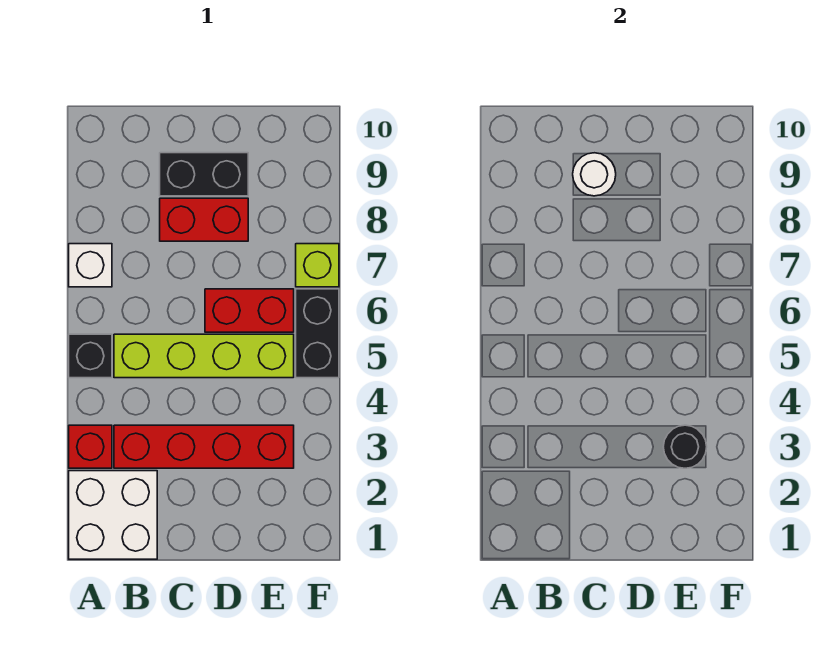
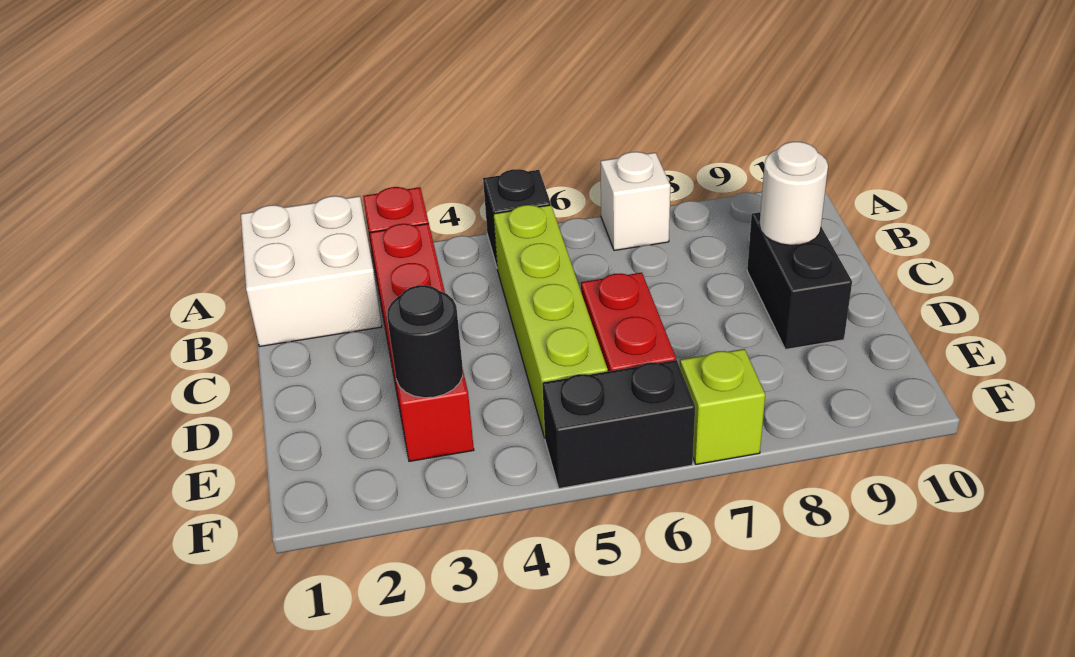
red 1x2 brick [160,198,248,241] -> none

